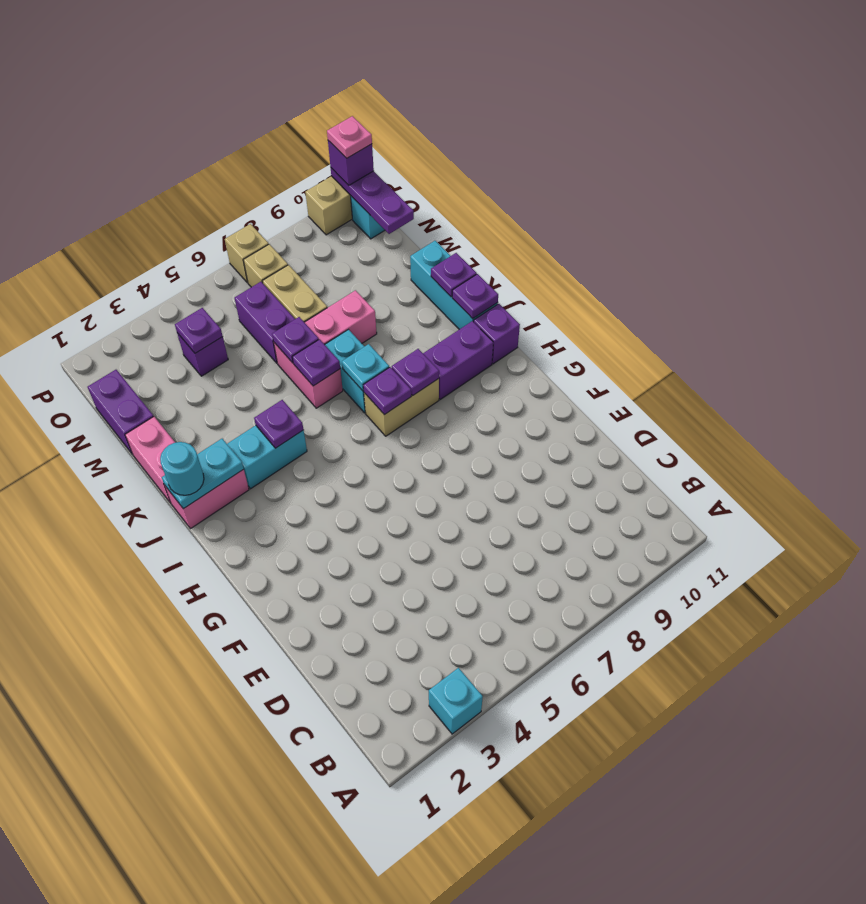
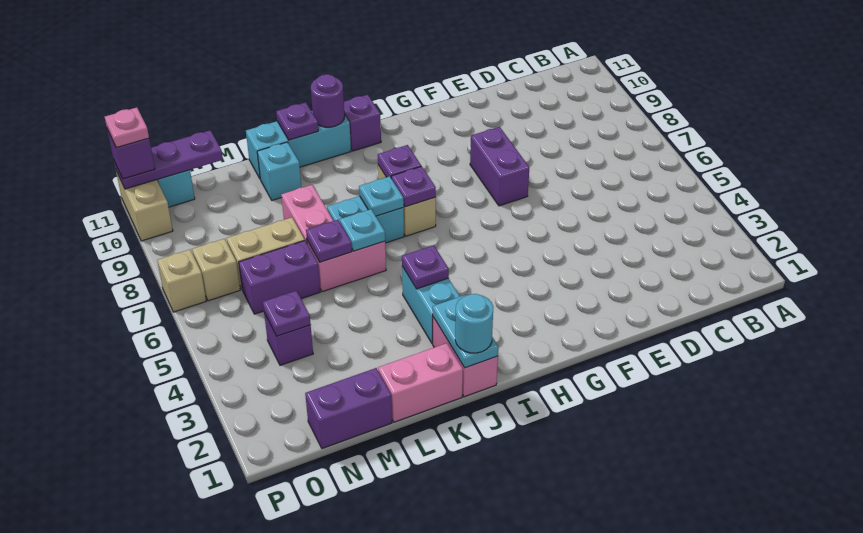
cyan 1x1 brick [429,668,483,734] -> cyan 1x1 brick moved to [257,142,301,200]
purple 1x2 brick [423,321,493,399] -> purple 1x2 brick moved to [470,127,530,206]
purple 1x1 plate [452,274,498,319] -> purple 1x1 round brick [311,74,345,127]
purple 1x1 plate [292,339,340,386] -> cyan 1x1 plate [340,209,385,251]

